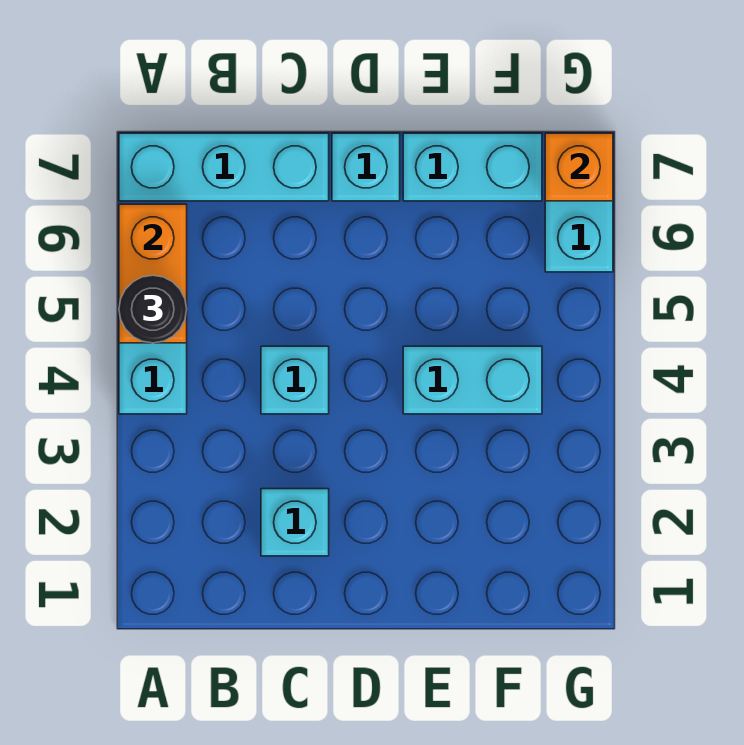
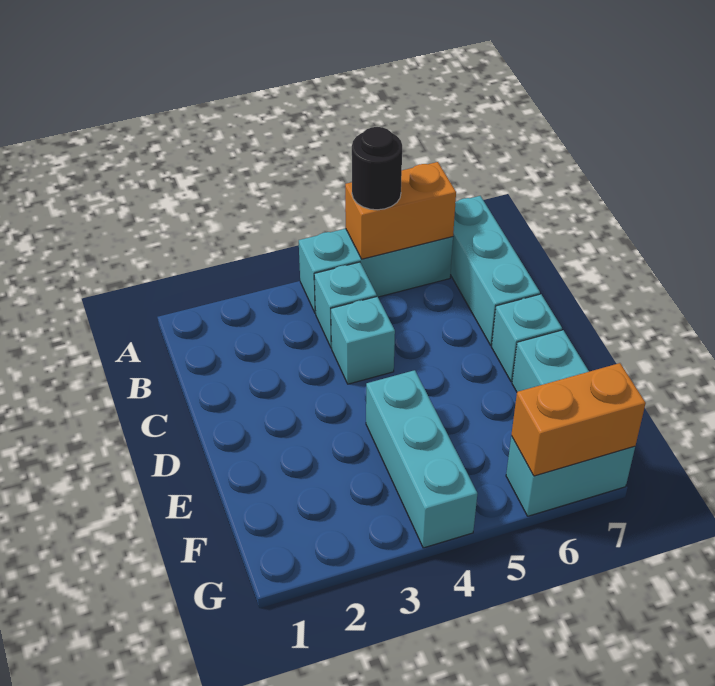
cyan 1x1 brick [261,489,329,556] -> cyan 1x1 brick moved to [314,262,377,348]
cyan 1x2 brick [403,346,542,414] -> cyan 1x3 brick [366,370,477,548]
orange 1x1 brick [545,133,613,201] -> orange 1x2 brick [511,363,646,476]

